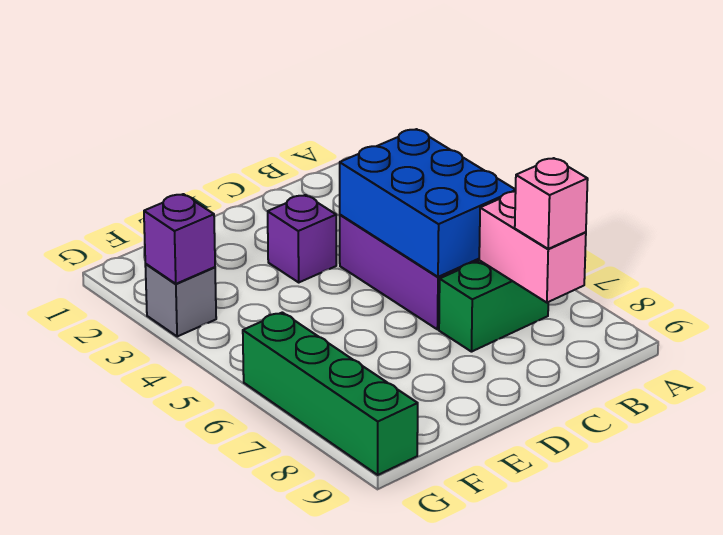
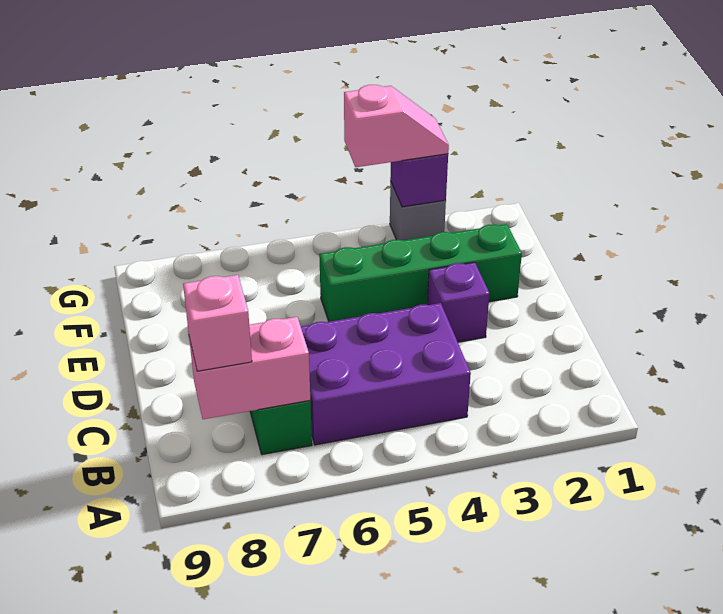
blue 2x3 brick [340,129,516,277] -> none
none -> pink 1x2 slope [344,85,449,167]
green 1x4 brick [243,312,418,475] -> green 1x4 brick moved to [319,224,522,322]

